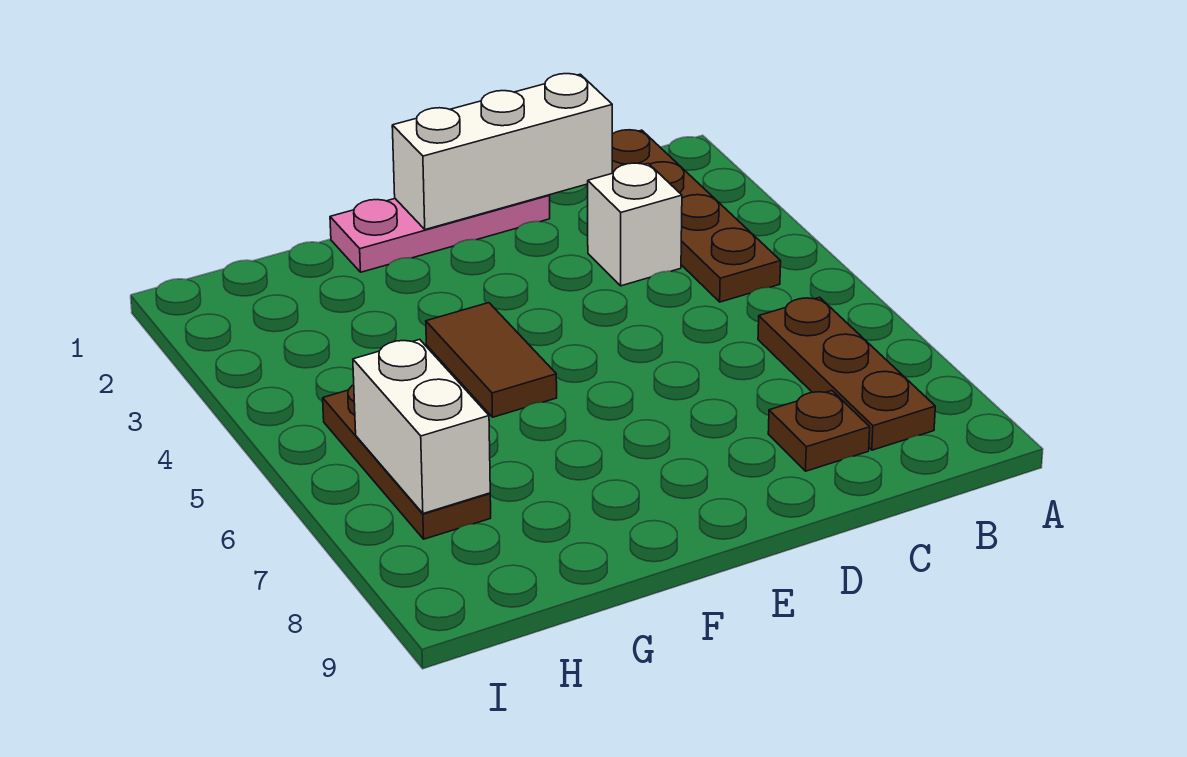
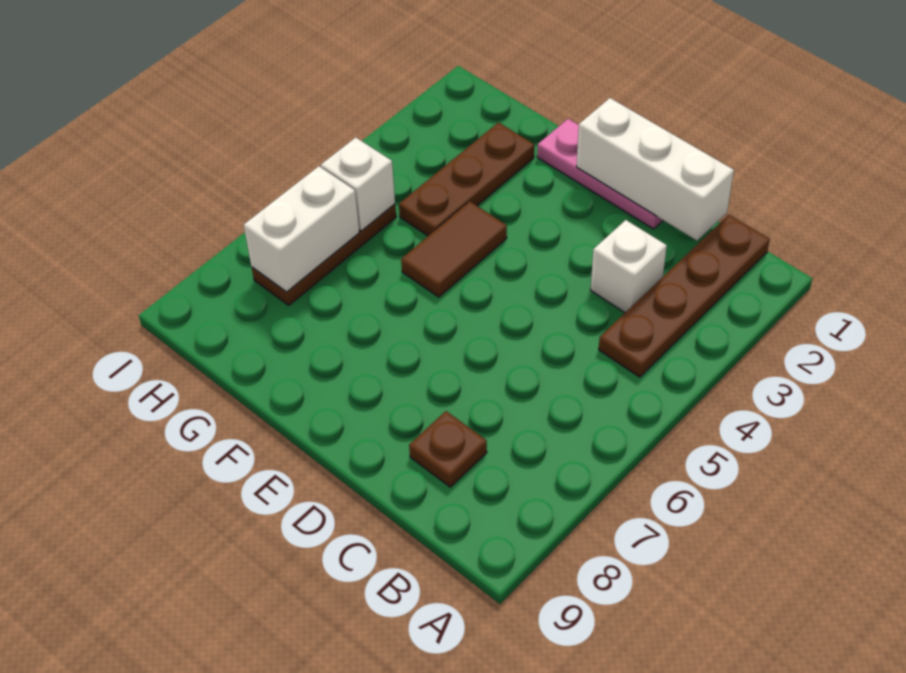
brown 1x3 plate [758,297,935,450] -> brown 1x3 plate moved to [399,122,534,236]
none -> white 1x1 brick [321,138,395,231]

